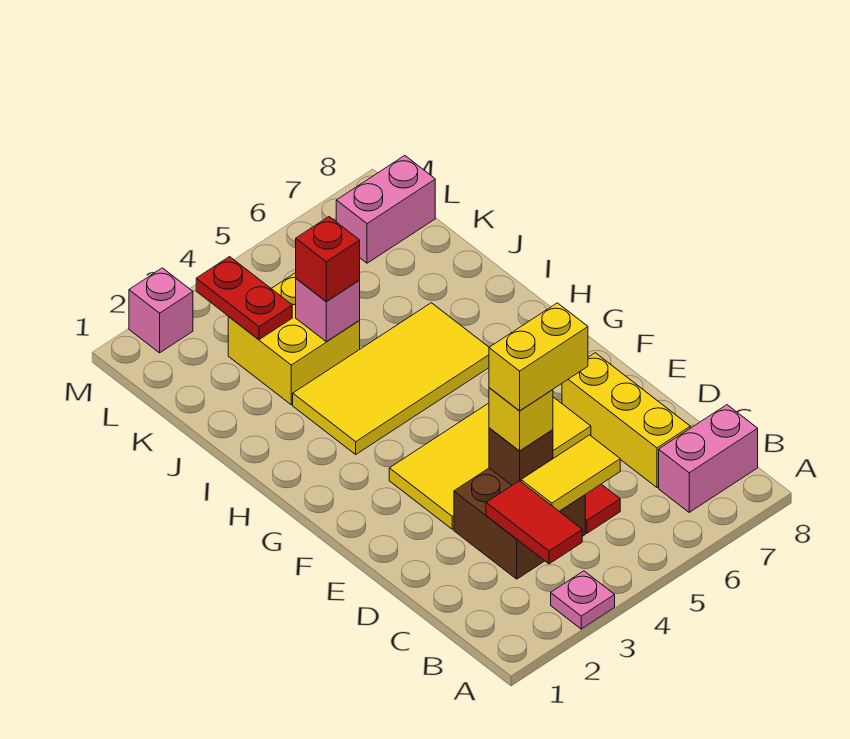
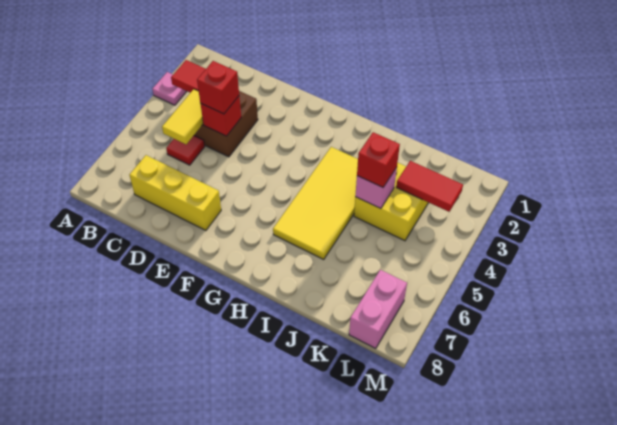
pink 1x2 brick [659,405,758,512] -> none
brown 1x1 brick [489,428,553,485] -> red 1x1 brick [200,96,241,136]
yellow 1x1 brick [489,388,553,451] -> red 1x1 brick [197,61,239,114]
yellow 1x2 brick [489,303,588,411] -> none
yellow 2x4 tile [389,397,591,529] -> none
red 1x2 plate [196,257,292,340] -> red 1x2 tile [396,161,463,212]
pink 1x1 brick [129,268,193,353] -> none

